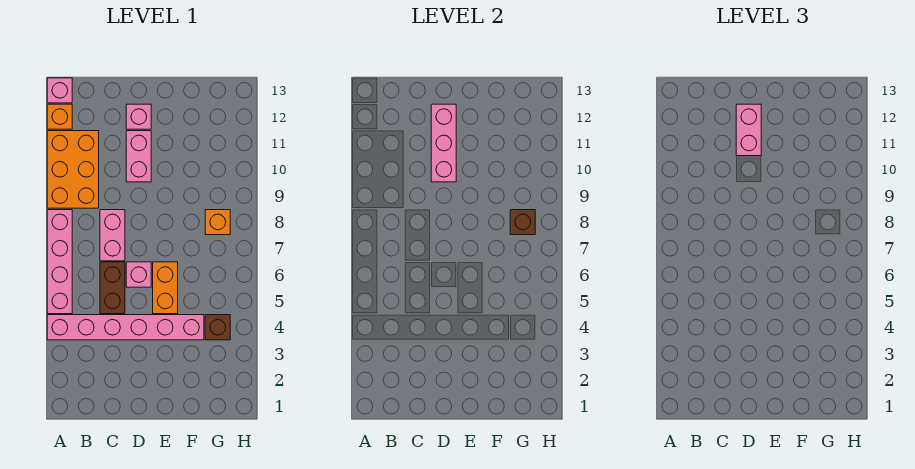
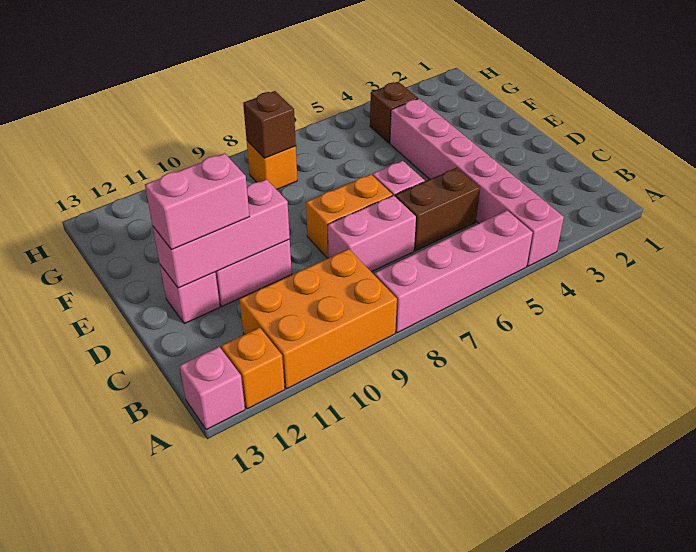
orange 1x2 brick [153,262,178,314] -> orange 1x2 brick moved to [306,174,392,258]

